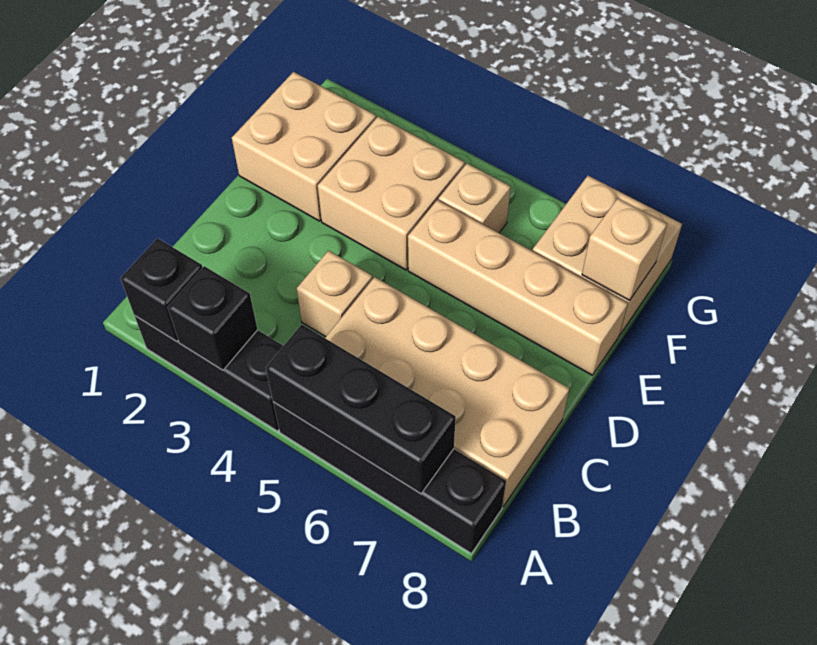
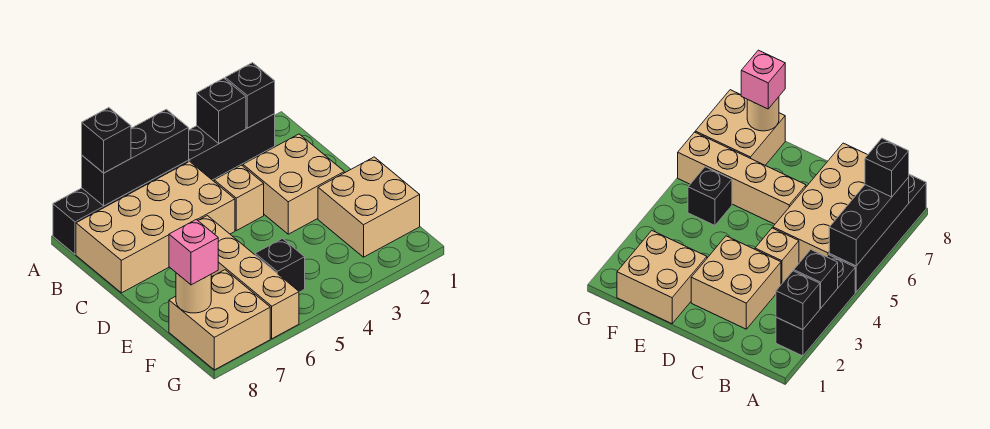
none -> black 1x1 brick [82,108,131,173]
tan 2x2 brick [318,116,465,270] -> tan 2x2 brick moved to [243,134,344,234]
tan 1x4 brick [408,200,628,375] -> tan 1x4 brick turned to [198,216,299,339]
tan 1x1 brick [439,163,511,233] -> black 1x1 brick [255,239,305,292]
tan 1x1 brick [582,198,667,301] -> tan 1x1 round brick [176,273,211,313]
none -> pink 1x1 brick [169,219,218,285]

